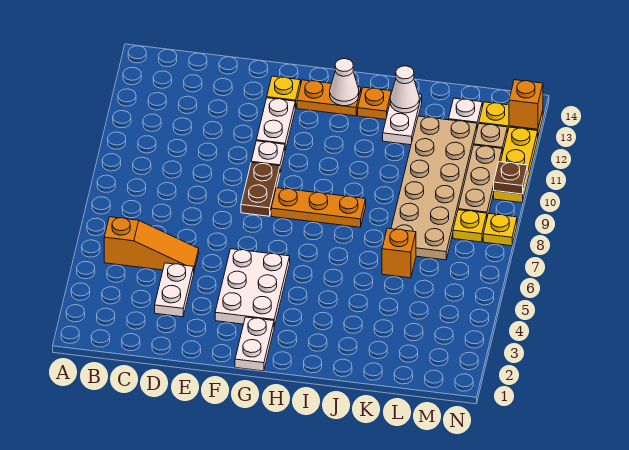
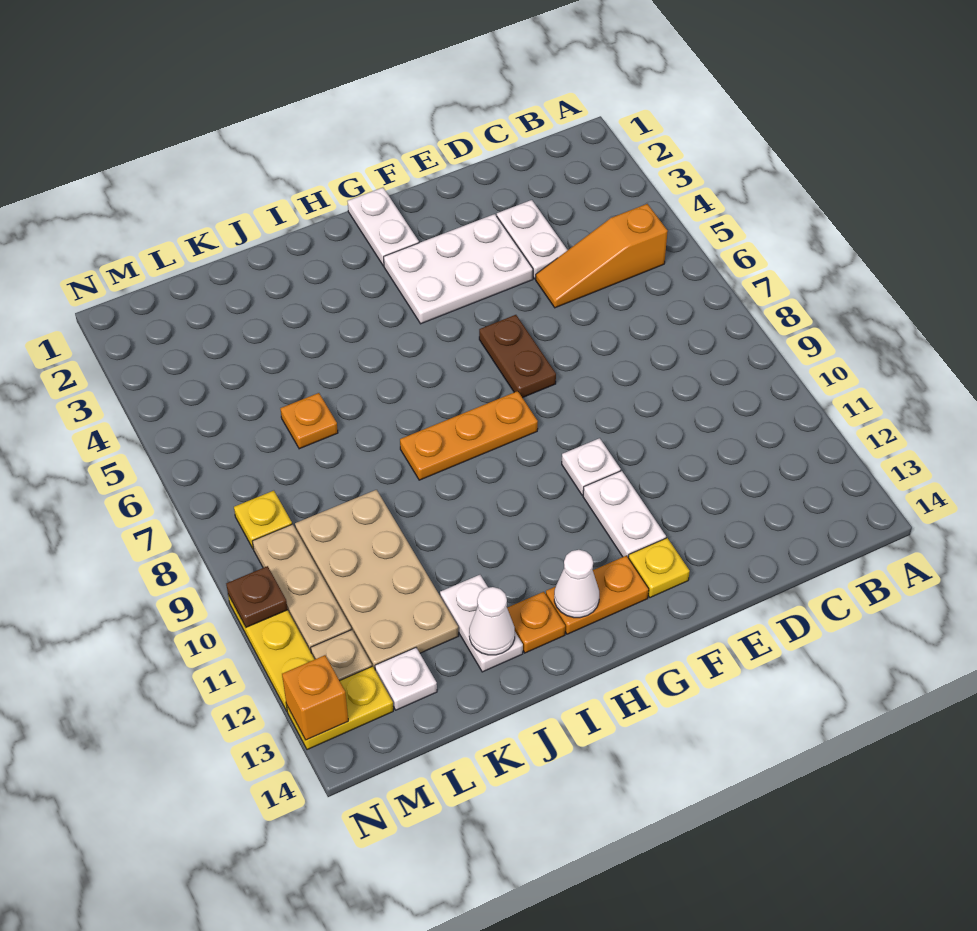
white 2x3 plate [215,249,290,327] -> white 2x3 plate turned to [384,214,533,324]
brown 1x2 plate [241,163,280,216] -> brown 1x2 plate moved to [479,315,556,398]
orange 1x1 brick [382,228,416,278] -> orange 1x1 plate [280,393,338,449]
tan 2x6 plate [391,116,477,260] -> tan 2x4 plate [295,490,458,669]
yellow 1x1 plate [483,214,517,246] -> none

